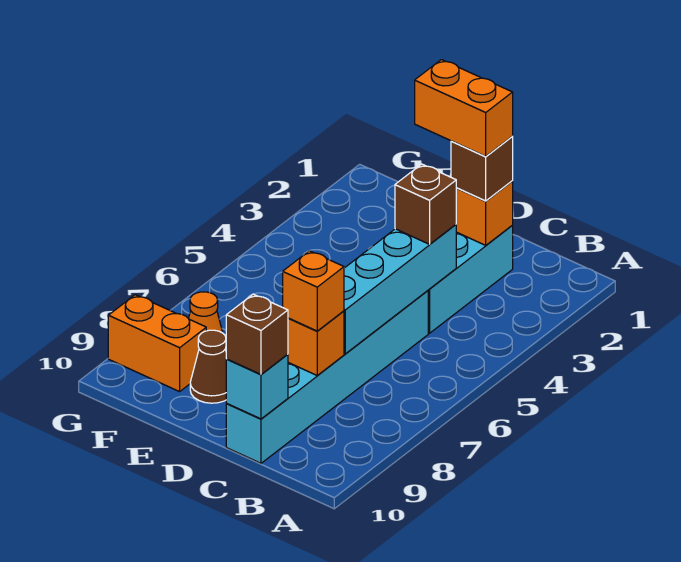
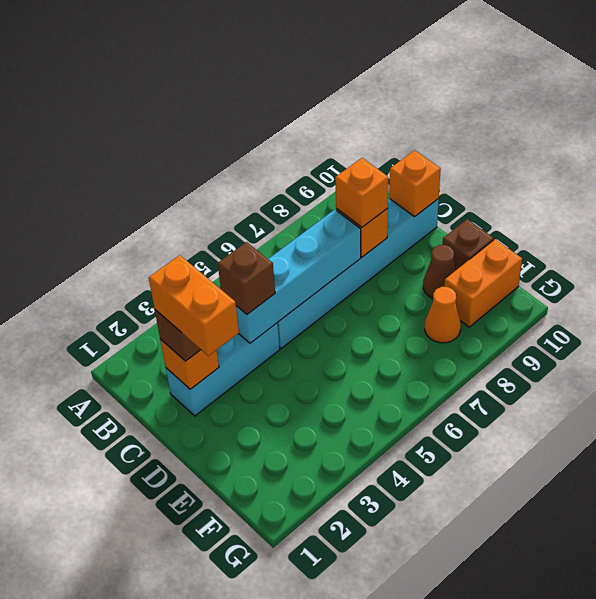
cyan 1x1 brick [226,354,288,419] -> orange 1x1 brick [389,150,441,217]
brown 1x1 brick [226,294,288,374] -> brown 1x1 brick moved to [443,219,494,270]
orange 1x2 brick [108,295,206,392] -> orange 1x2 brick turned to [444,239,522,327]

